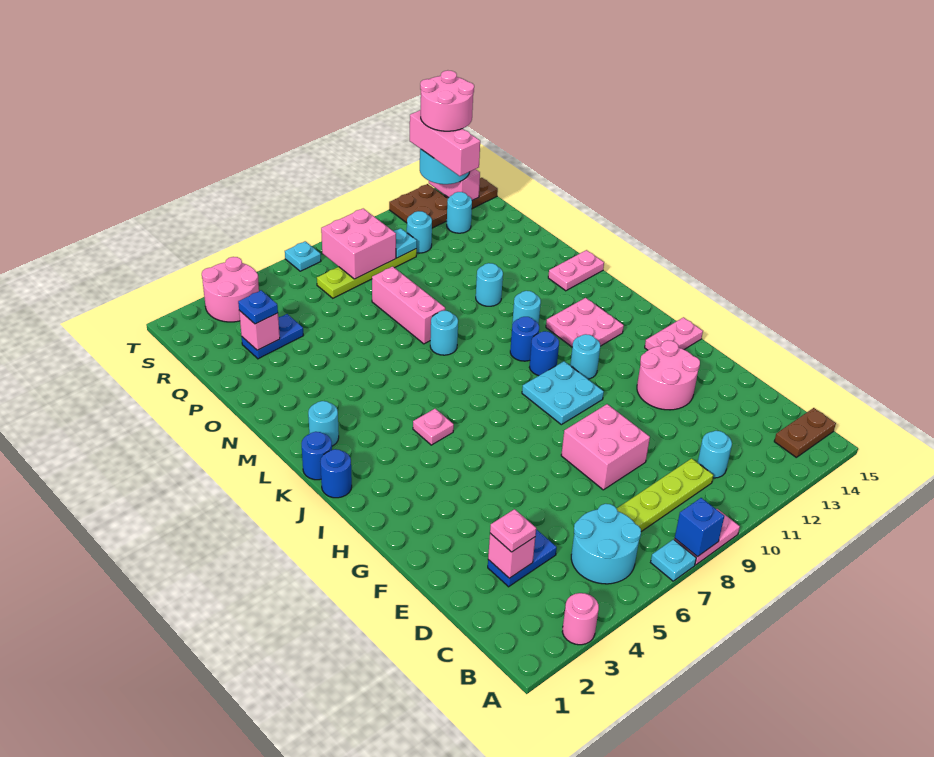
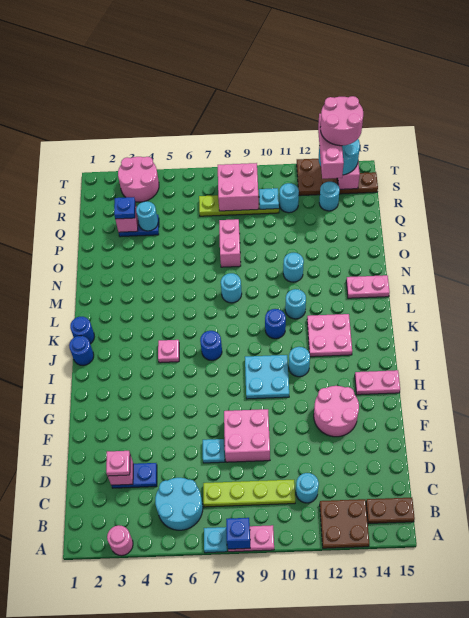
none -> brown 2x2 plate [320,499,369,548]
blue 1x1 round brick [529,331,559,376] -> blue 1x1 round brick moved to [200,331,222,360]
cyan 1x1 round brick [308,401,339,446] -> cyan 1x1 round brick moved to [136,201,158,231]
pink 1x3 brick [372,267,445,344] -> pink 1x2 brick [219,219,241,267]
cyan 1x1 plate [285,241,321,271] -> cyan 1x1 plate moved to [203,439,225,463]

